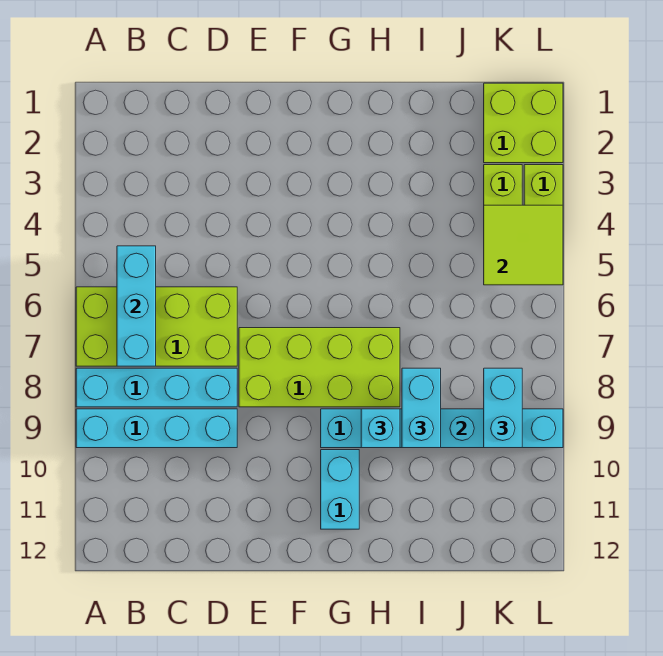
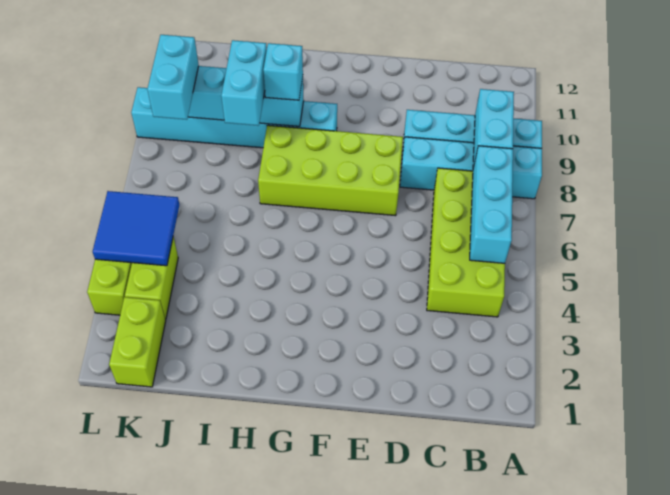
lime 2x4 brick [76,287,237,366] -> lime 2x4 brick turned to [427,168,505,317]
cyan 1x2 brick [321,450,359,529] -> cyan 1x2 brick moved to [473,89,514,168]
lime 2x2 brick [484,83,563,163] -> lime 1x2 brick [109,297,166,387]
lime 2x2 tile [484,205,563,285] -> blue 2x2 tile [93,191,179,266]

